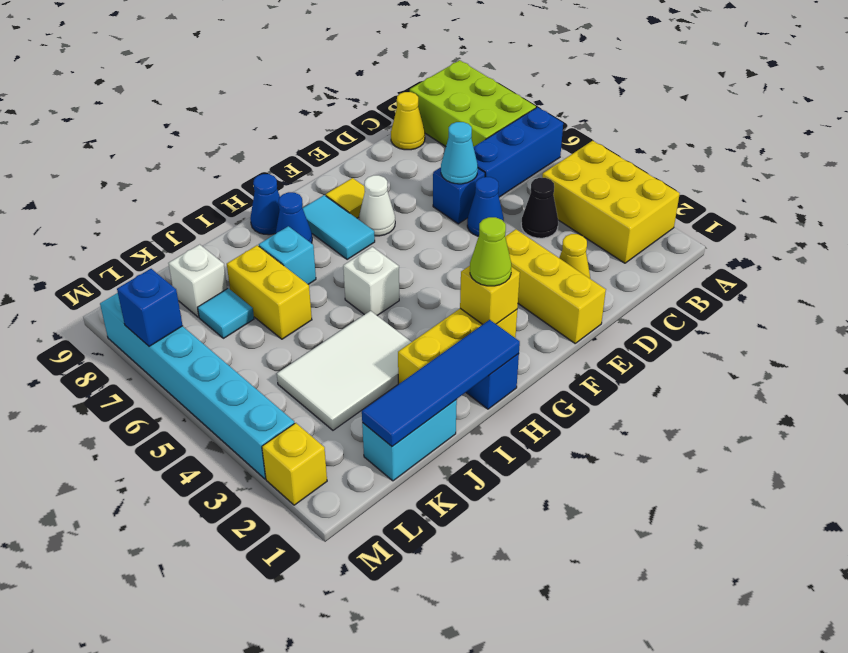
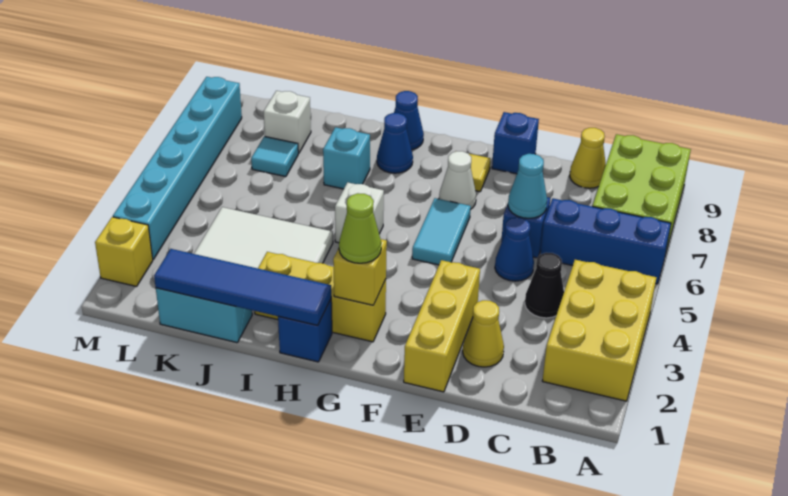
cyan 1x2 tile [303,195,375,260] -> cyan 1x2 tile moved to [412,198,471,265]
yellow 1x2 brick [227,245,312,339] -> none
blue 1x1 brick [117,269,183,346] -> blue 1x1 brick moved to [492,112,539,174]

